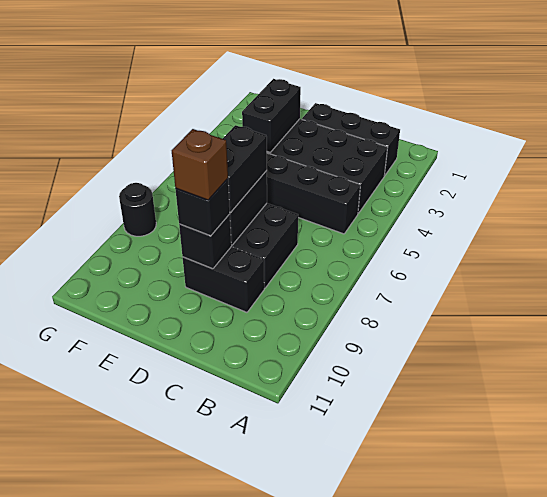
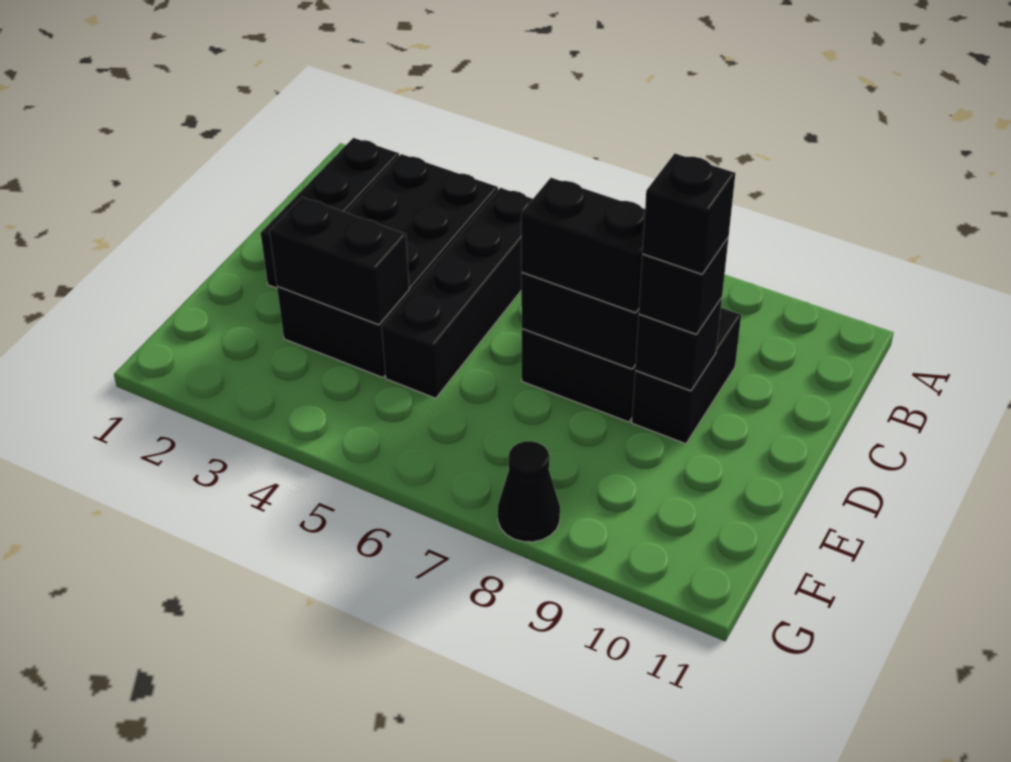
brown 1x1 brick [172,129,228,200] -> black 1x1 brick [642,154,735,274]
black 1x1 round brick [119,183,156,236] -> black 1x1 cone [498,441,560,542]

